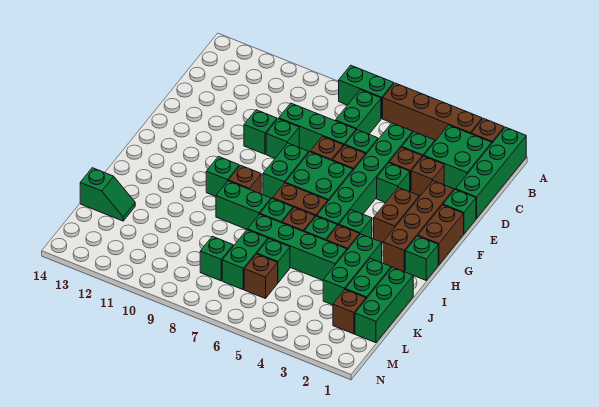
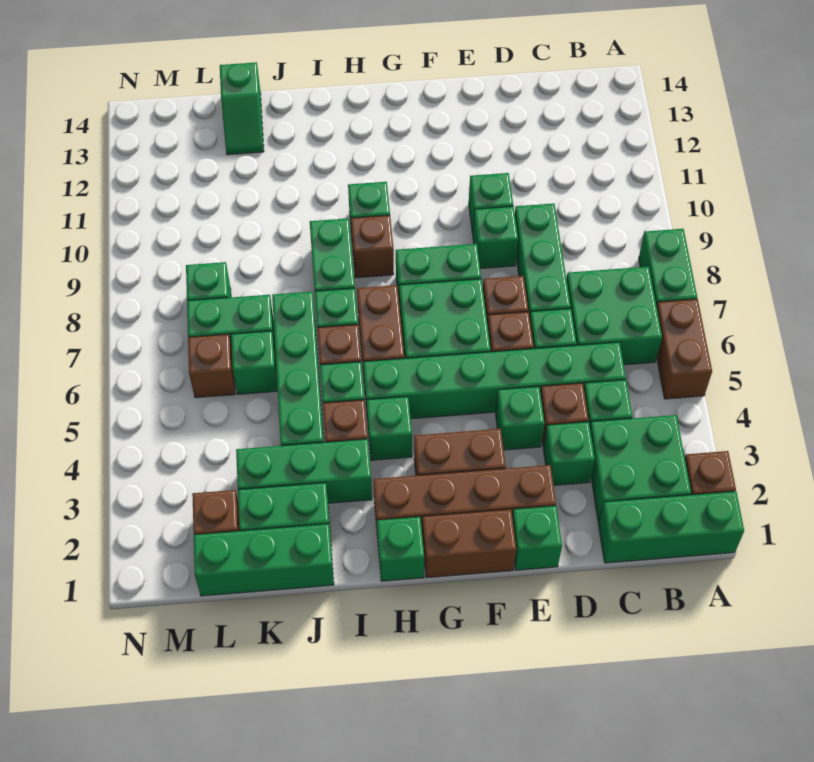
green 1x4 brick [456,127,526,218] -> green 1x3 brick [598,491,744,563]
brown 1x4 brick [383,83,482,140] -> brown 1x2 brick [657,299,712,399]
green 1x2 brick [336,90,381,134] -> green 2x2 brick [566,267,662,365]
brown 1x1 brick [411,156,444,196] -> green 1x1 brick [543,422,595,485]

